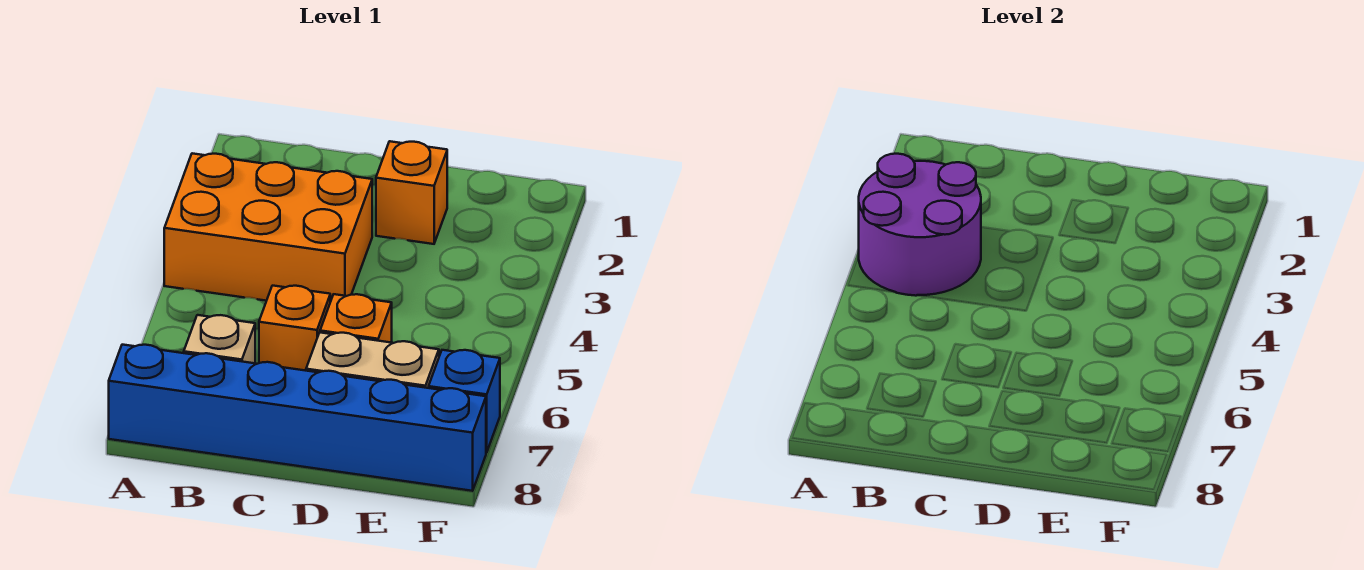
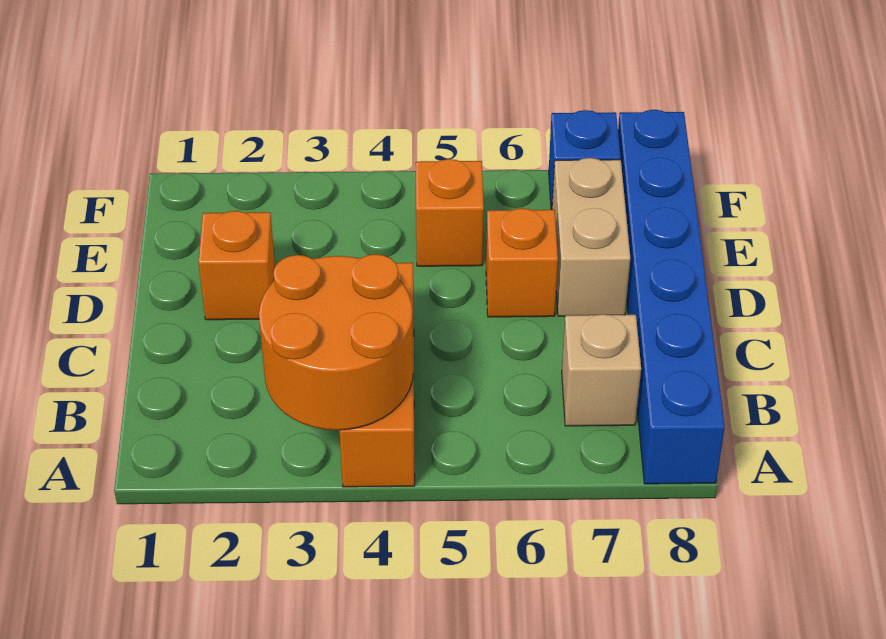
orange 2x3 brick [164,153,372,302] -> orange 1x3 brick [340,263,415,487]
purple 2x2 round brick [859,154,981,296] -> orange 2x2 round brick [259,254,413,430]
orange 1x1 brick [259,286,330,371] -> orange 1x1 brick moved to [416,159,484,266]

